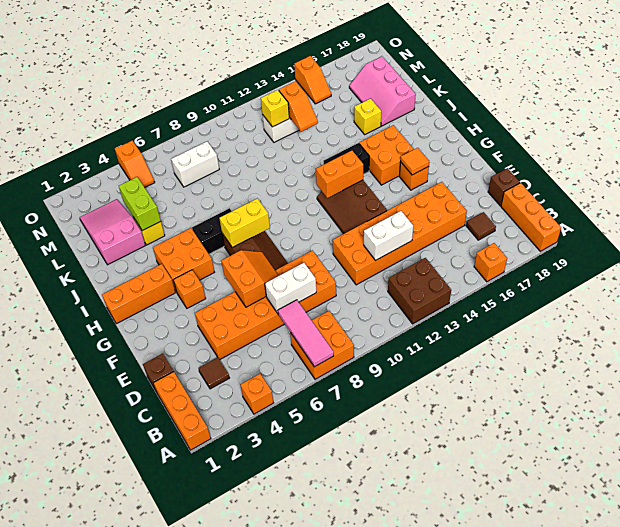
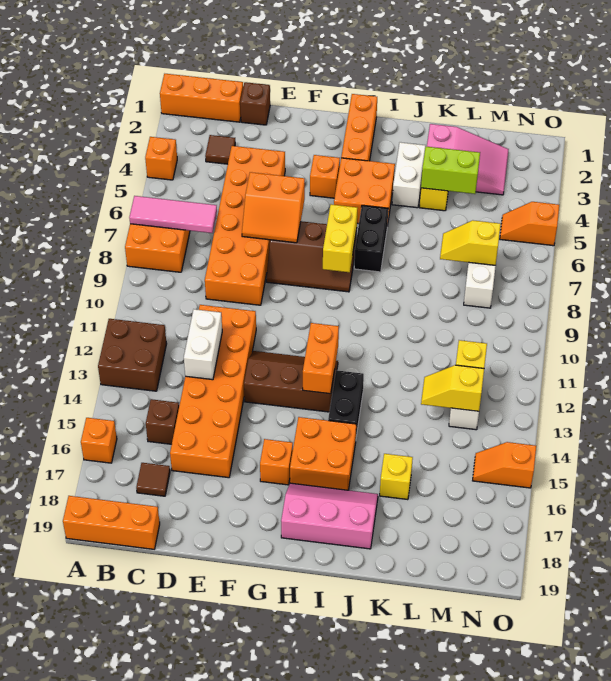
white 1x2 brick [265,263,316,313] -> white 1x2 brick moved to [392,142,426,208]
brown 1x1 brick [488,168,520,206] -> brown 1x1 brick moved to [146,399,179,444]
orange 1x1 tile [401,148,429,175] -> none
pink 2x3 slope [349,57,416,126] -> pink 2x3 slope moved to [281,483,378,549]
none -> yellow 1x2 slope [440,220,501,265]
orange 1x2 slope [279,81,318,132] -> yellow 1x2 slope [421,365,484,411]

